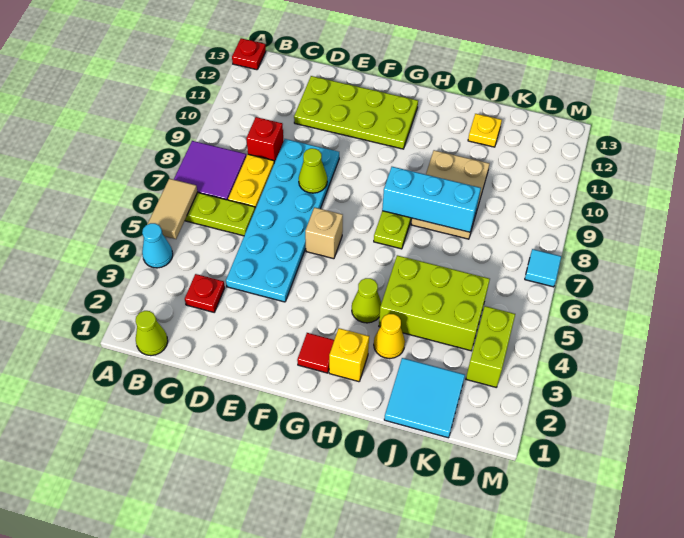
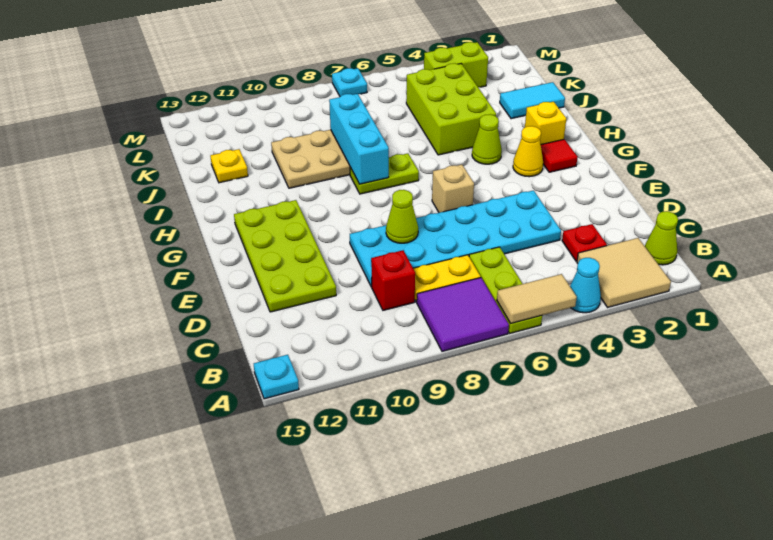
none -> tan 2x2 tile [577,238,671,308]
red 1x1 plate [232,38,266,70] -> cyan 1x1 plate [254,355,299,399]
yellow 1x1 cone [374,314,405,359] -> yellow 1x1 cone moved to [513,126,543,177]
cyan 2x2 tile [384,358,465,438] -> cyan 1x2 tile [500,82,565,119]
cyan 1x1 tile [525,249,561,287] -> cyan 1x1 plate [332,68,367,96]

